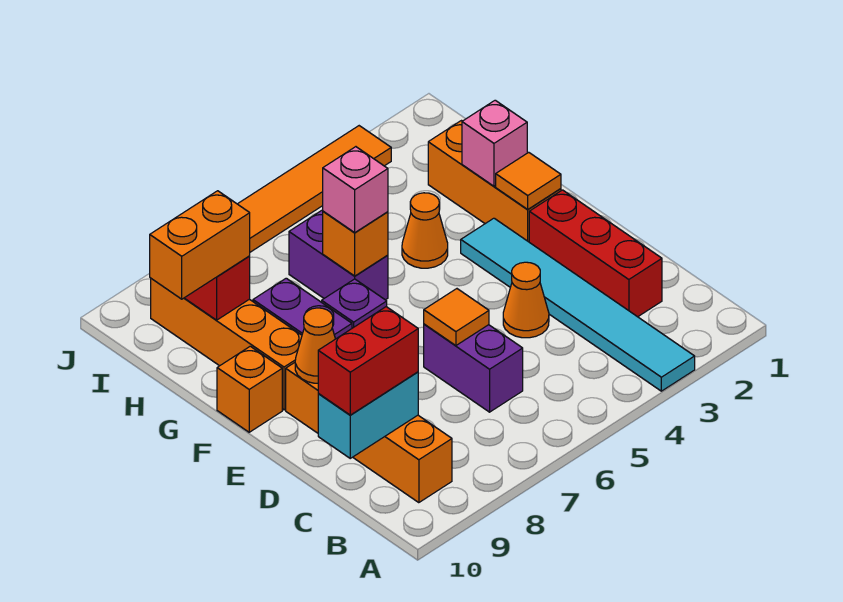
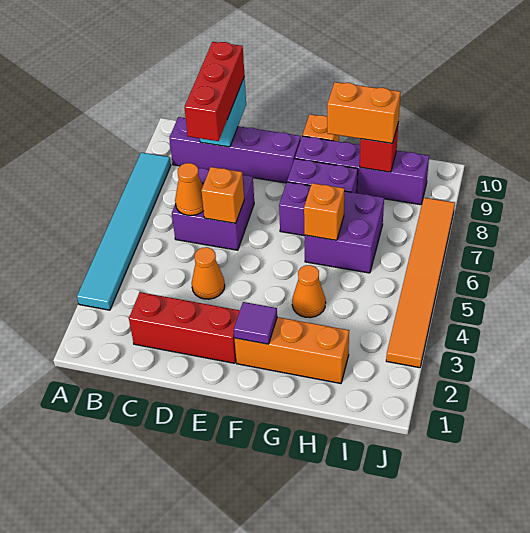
cyan 1x6 tile [461,218,695,391] -> cyan 1x6 tile turned to [77,152,171,310]
orange 1x4 brick [286,363,452,503] -> purple 1x4 brick [169,117,301,183]
purple 1x2 brick [424,324,523,412] -> purple 2x2 brick [172,168,254,250]
red 1x2 brick [318,307,418,415] -> red 1x3 brick [184,42,244,141]
orange 1x1 tile [424,289,489,346] -> orange 1x1 brick [201,167,244,223]
orange 1x1 cone [295,308,335,383] -> orange 1x1 cone moved to [175,163,204,215]
orange 1x1 tile [496,152,561,210] -> purple 1x1 tile [234,302,277,344]
orange 1x4 brick [151,279,302,410] -> purple 1x4 brick [295,136,429,205]
pink 1x1 brick [462,100,527,186] -> none
purple 1x2 brick [289,210,388,300] -> purple 2x2 brick [304,191,384,273]
pink 1x1 brick [323,147,388,232] -> none
orange 1x2 brick [150,191,250,299] -> orange 1x2 brick turned to [327,82,400,143]

